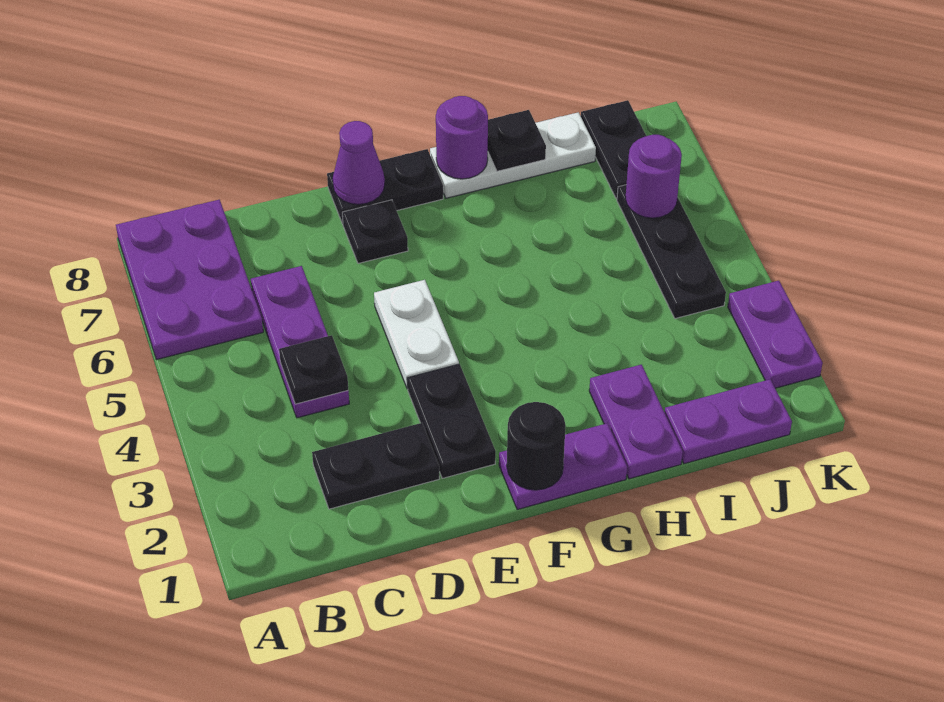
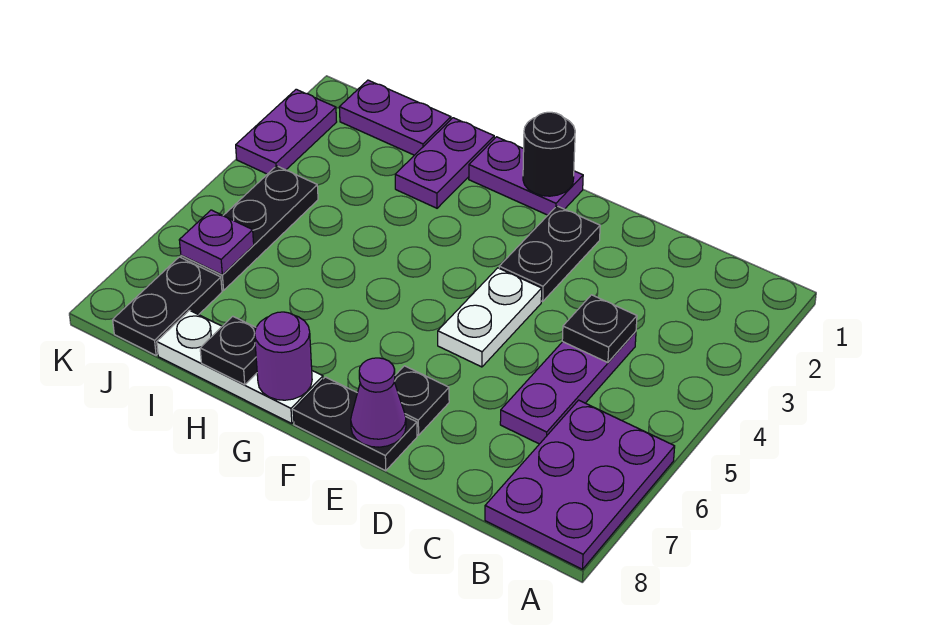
black 1x2 plate [312,423,439,509] -> none
purple 1x1 round brick [625,135,682,218] -> purple 1x1 plate [179,210,254,275]

